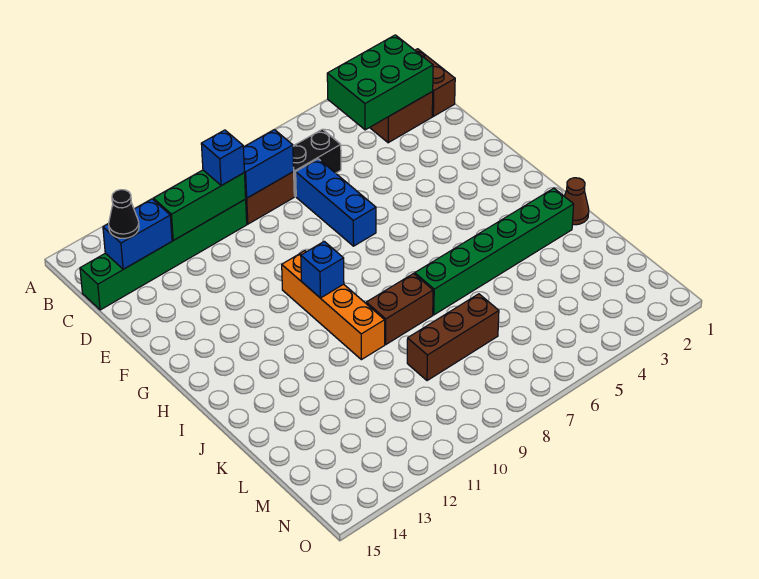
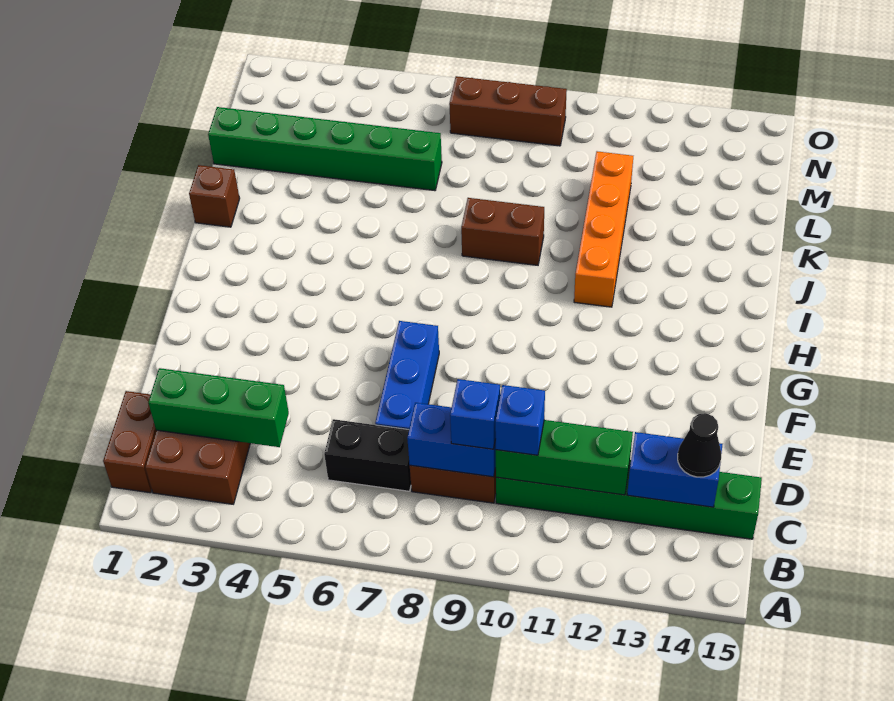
green 2x3 brick [327,35,433,130] -> green 1x3 brick [148,368,289,447]
orange 1x4 brick [282,251,385,360] -> orange 1x4 brick moved to [574,151,633,307]
blue 1x1 brick [301,241,344,298] -> blue 1x1 brick moved to [450,379,500,449]
brown 1x1 cone [564,178,589,225] -> brown 1x1 brick [189,165,240,227]
green 1x6 brick [415,188,574,315] -> green 1x6 brick moved to [208,107,442,191]
brown 1x3 brick [407,294,499,381] -> brown 1x3 brick moved to [449,76,567,146]

